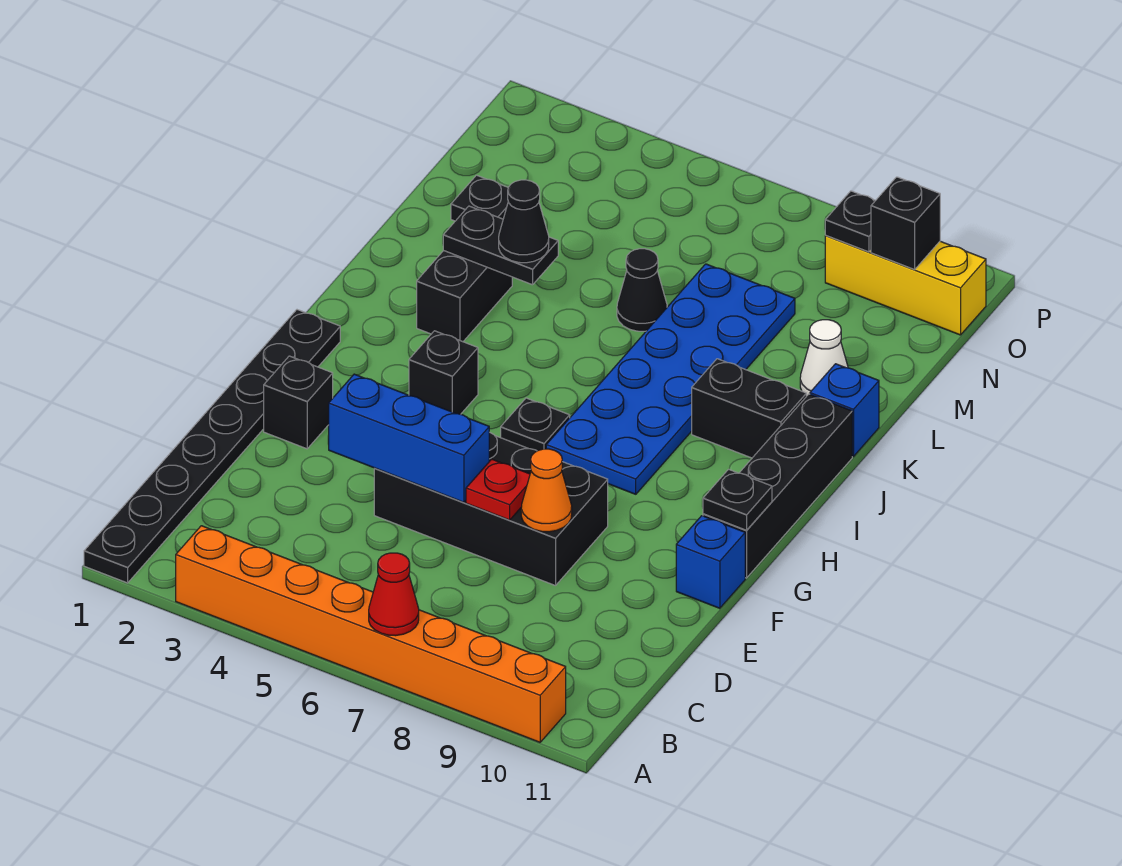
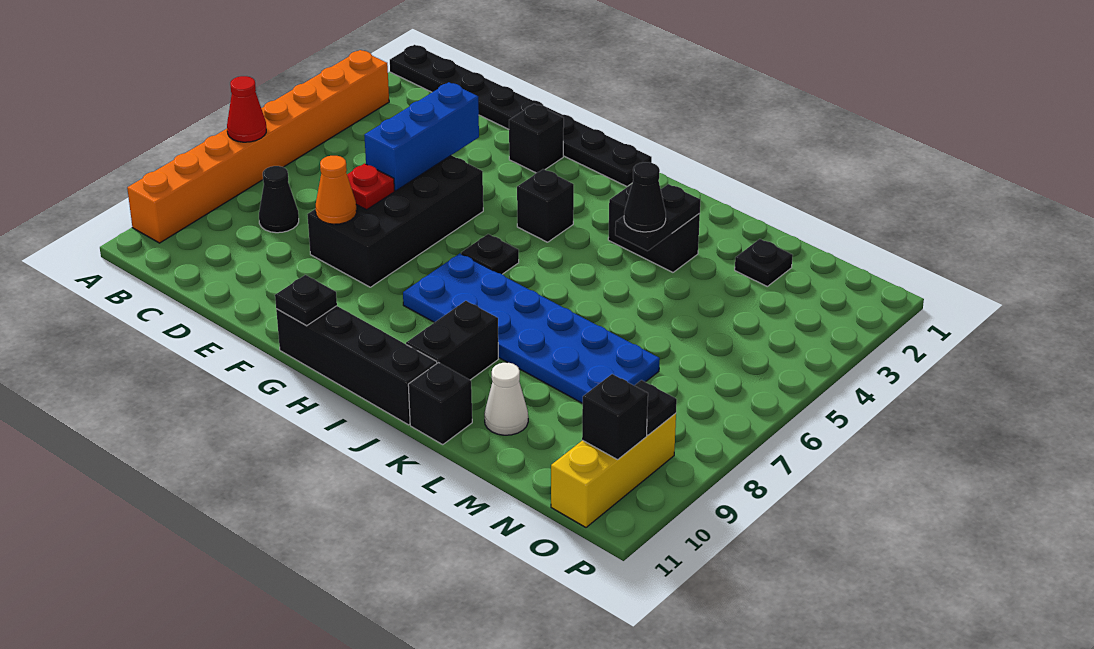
blue 1x1 brick [676,516,745,608] -> none
blue 1x1 brick [810,364,879,456] -> black 1x1 brick [408,362,472,444]
black 1x1 cone [617,249,667,331] -> black 1x1 cone moved to [259,166,299,233]

